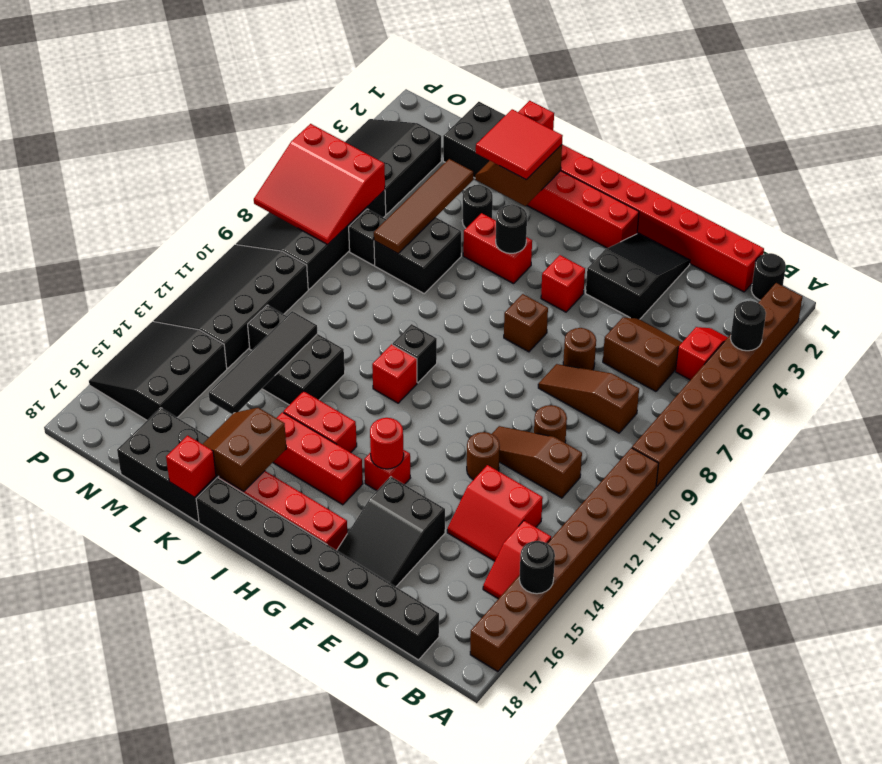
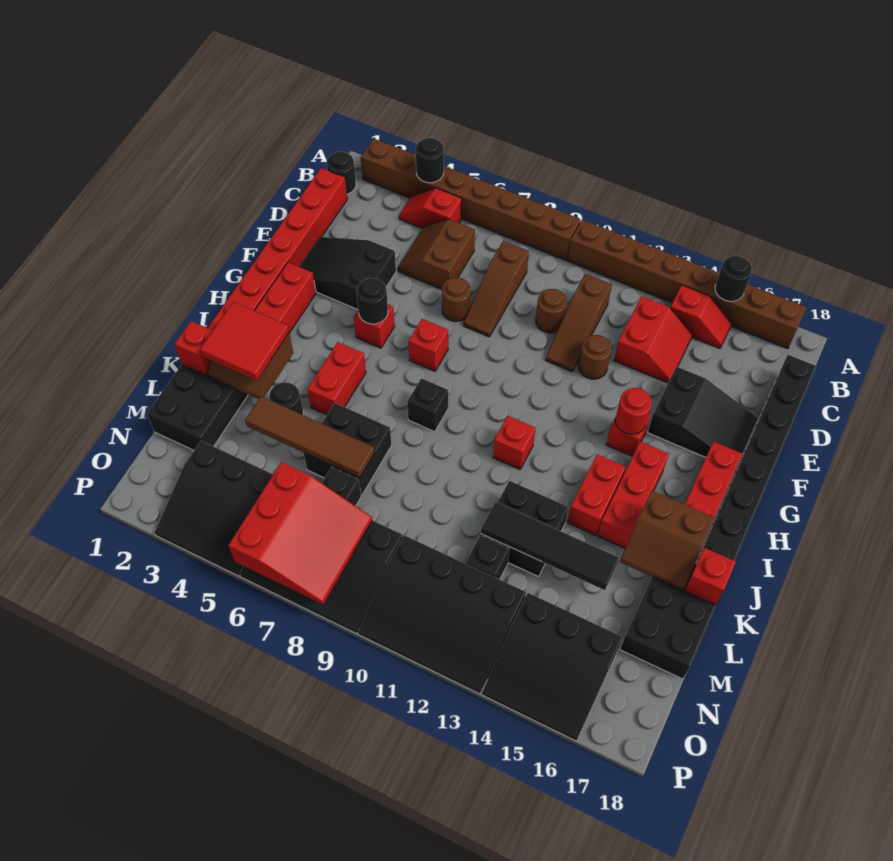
brown 1x1 brick [504,294,548,352] -> red 1x1 brick [408,319,448,371]
black 1x1 round brick [496,204,527,253] -> black 1x1 round brick moved to [356,278,388,324]
black 1x1 brick [393,324,437,383] -> black 1x1 brick moved to [407,378,448,432]

